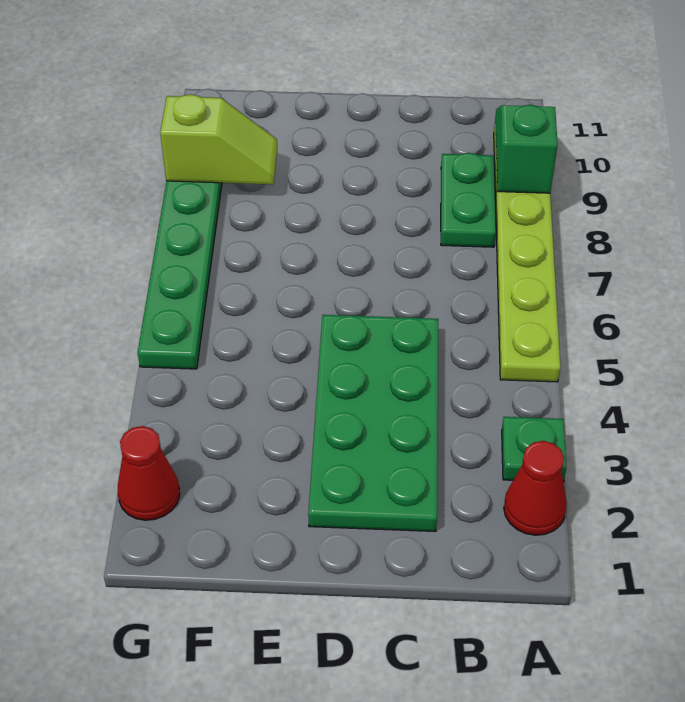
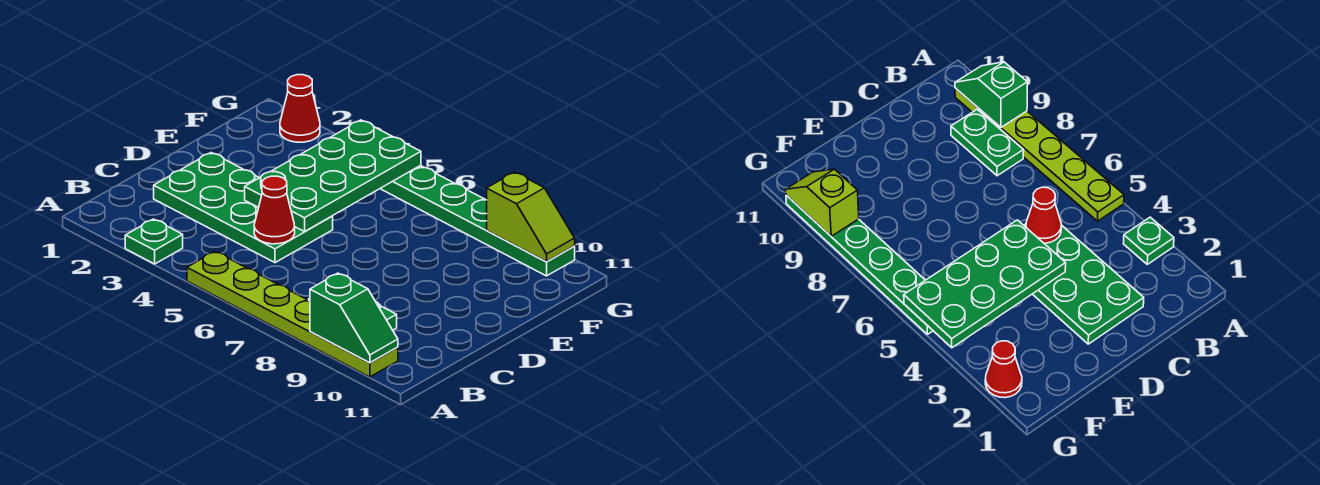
red 1x1 cone [504,441,567,535] -> red 1x1 cone moved to [254,176,295,244]
none -> green 2x4 plate [245,120,421,232]
lime 1x2 slope [160,94,277,184] -> lime 1x2 slope turned to [487,172,575,262]

